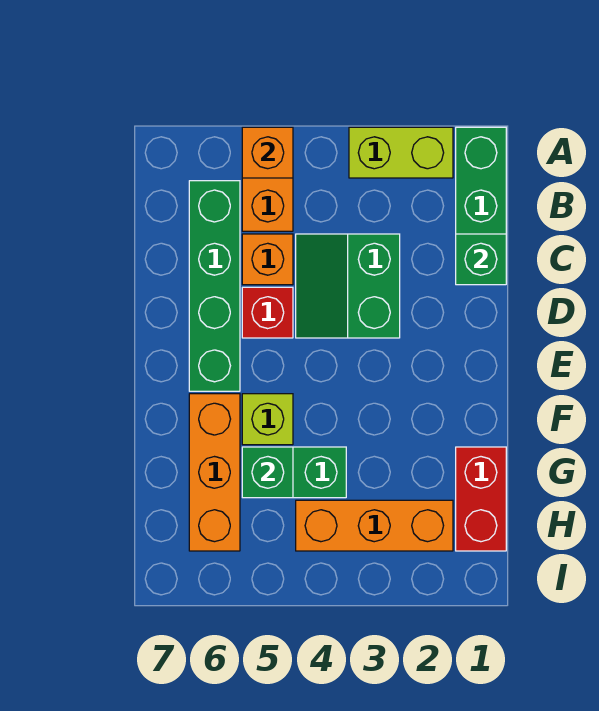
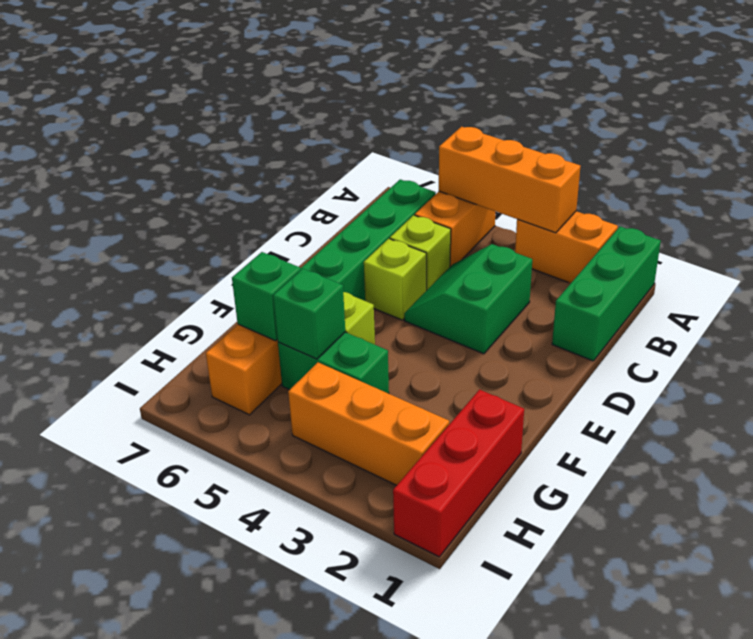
lime 1x2 brick [349,127,453,178] -> orange 1x2 brick [515,211,618,283]
orange 1x1 brick [242,127,293,178] -> orange 1x3 brick [439,127,580,233]
green 1x1 brick [456,234,506,285] -> green 1x1 brick moved to [232,252,301,341]
orange 1x1 brick [242,234,293,285] -> lime 1x1 brick [390,215,451,291]
red 1x1 brick [242,287,293,338] -> lime 1x1 brick [364,239,426,320]
red 1x2 brick [456,447,506,551] -> red 1x3 brick [393,390,524,557]

